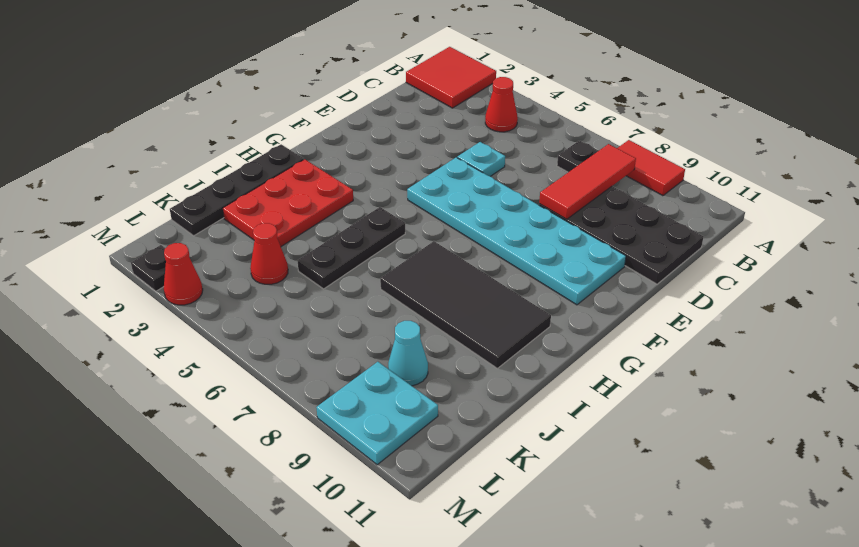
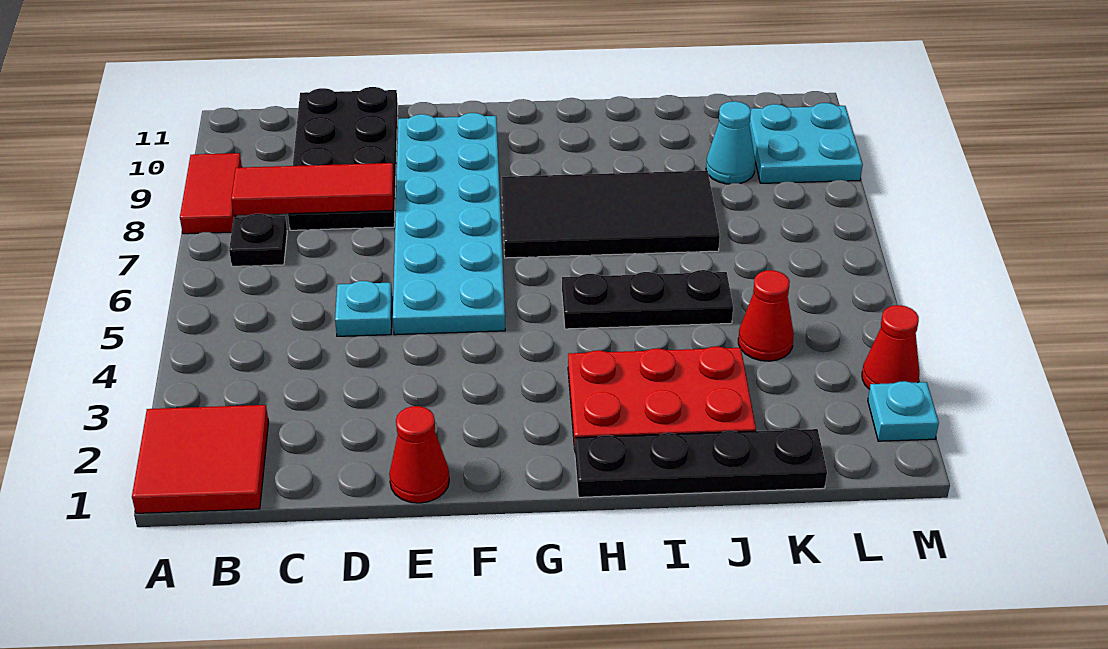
red 1x1 cone [485,77,518,132] -> red 1x1 cone moved to [389,406,449,503]
black 2x4 tile [380,241,551,368] -> black 2x4 tile turned to [502,171,720,258]
black 1x1 plate [131,245,166,291] -> cyan 1x1 plate [868,381,939,441]

